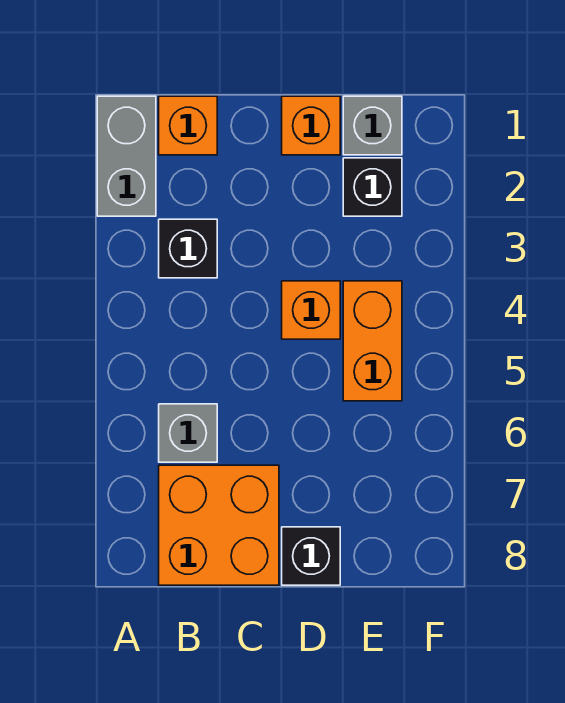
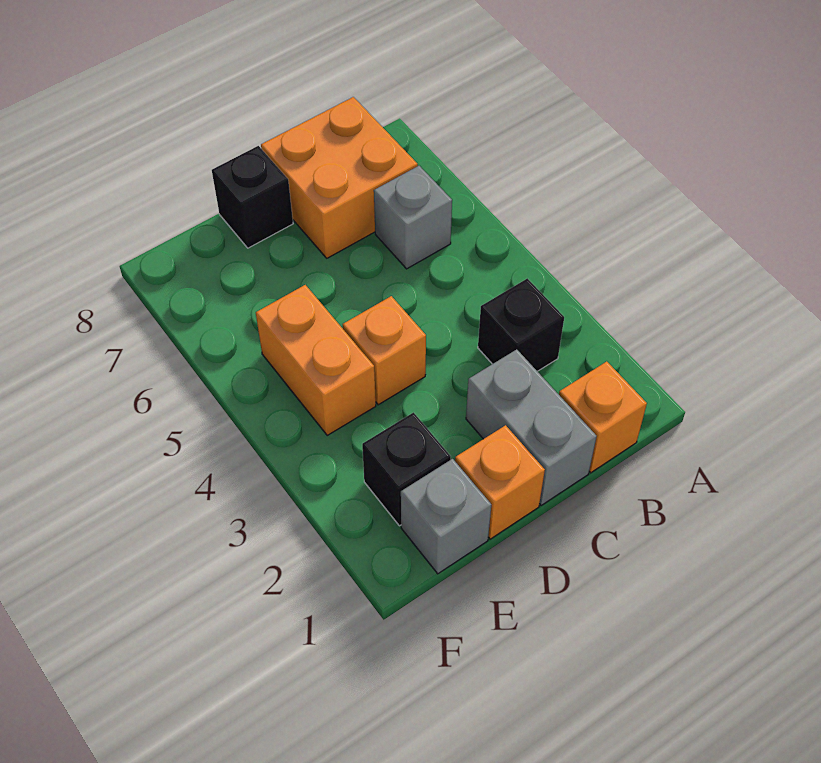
grey 1x2 brick [97,96,156,216] -> grey 1x2 brick moved to [466,349,597,505]

